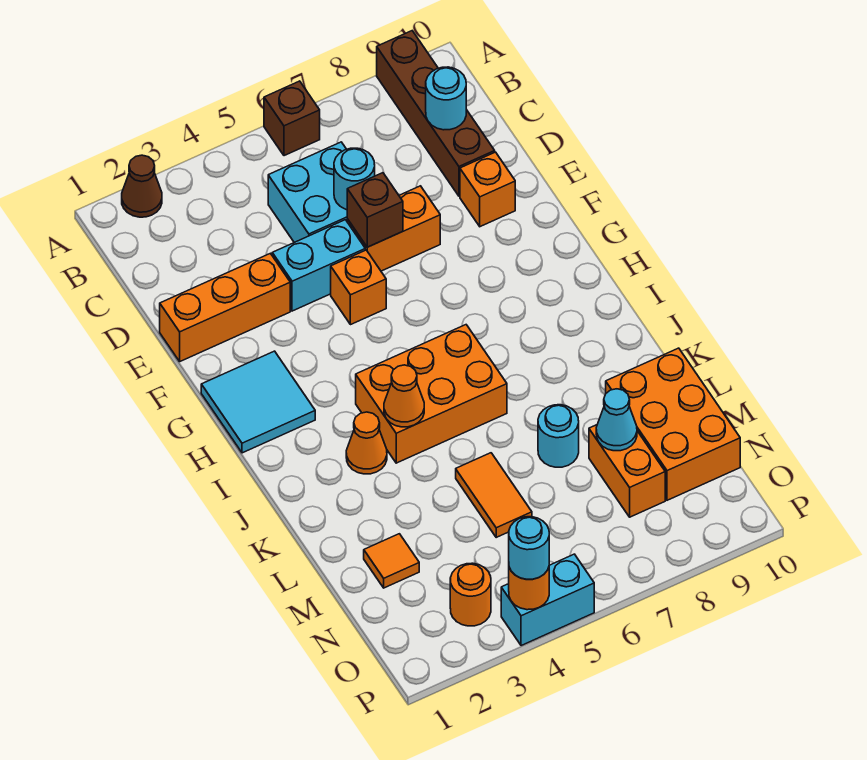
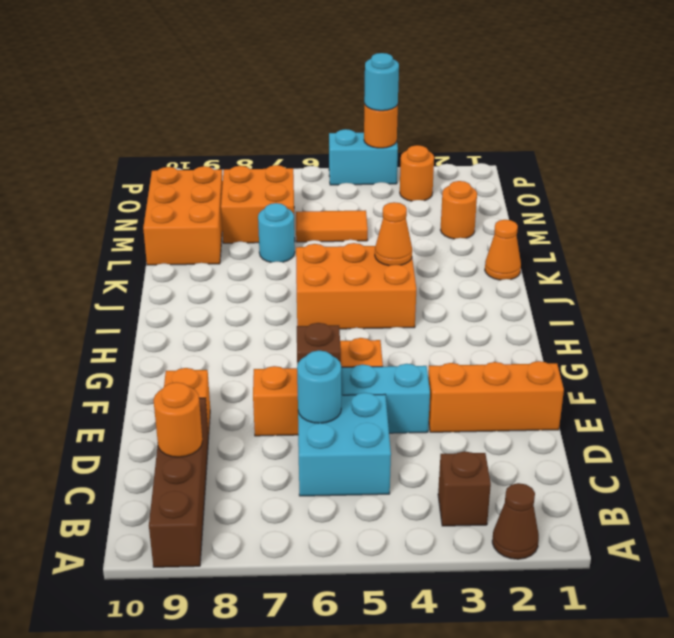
brown 1x1 brick [264,81,320,156] -> brown 1x1 brick moved to [438,451,491,526]
cyan 1x1 round brick [426,67,466,130] -> orange 1x1 round brick [154,382,202,457]
cyan 2x2 tile [201,351,315,453] -> none
orange 1x1 cone [346,412,387,474] -> orange 1x1 cone moved to [485,220,521,280]
orange 1x2 tile [456,453,532,537] -> orange 1x2 tile turned to [296,210,368,242]
orange 1x1 tile [364,534,419,588] -> orange 1x1 round brick [440,181,477,239]
orange 1x2 brick [589,425,665,517] -> orange 2x2 brick [221,165,295,243]
cyan 1x1 cone [596,389,637,451] -> none

